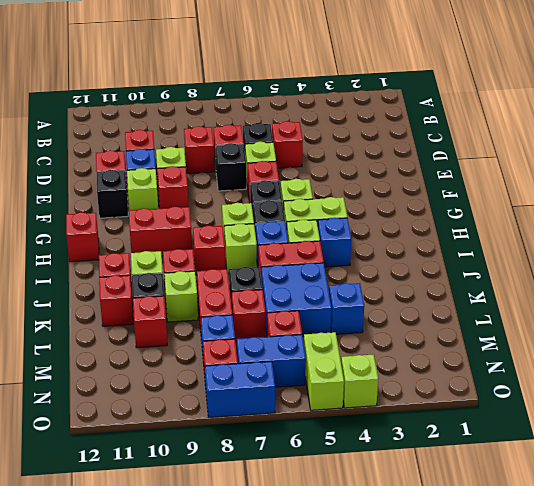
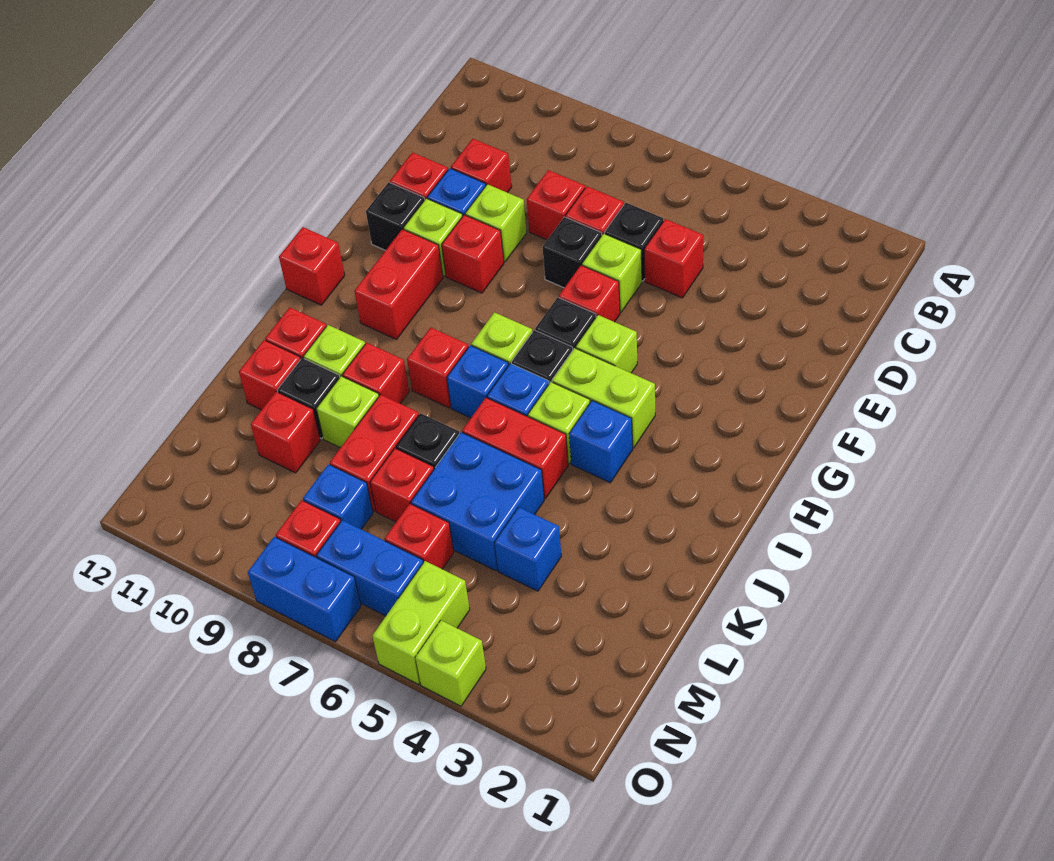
red 1x2 brick [129,207,192,256] -> red 1x2 brick turned to [354,229,443,339]
lime 1x1 brick [224,224,257,273] -> blue 1x1 brick [447,345,509,418]

